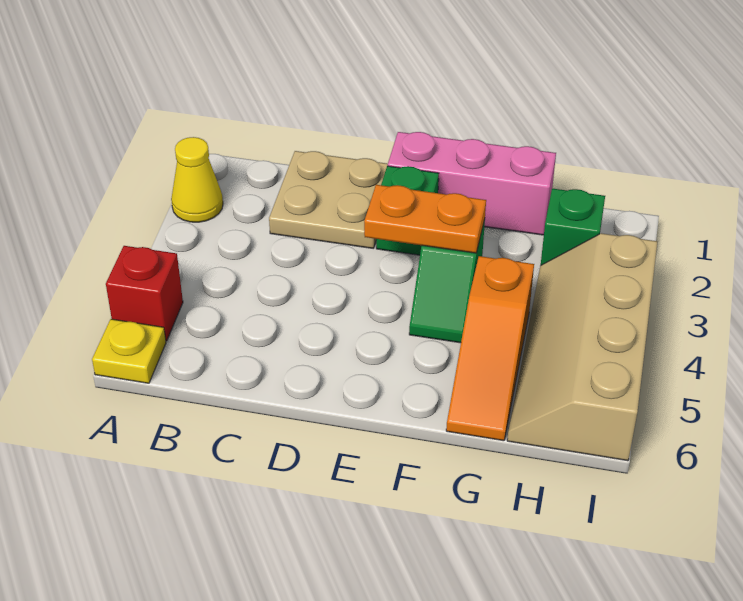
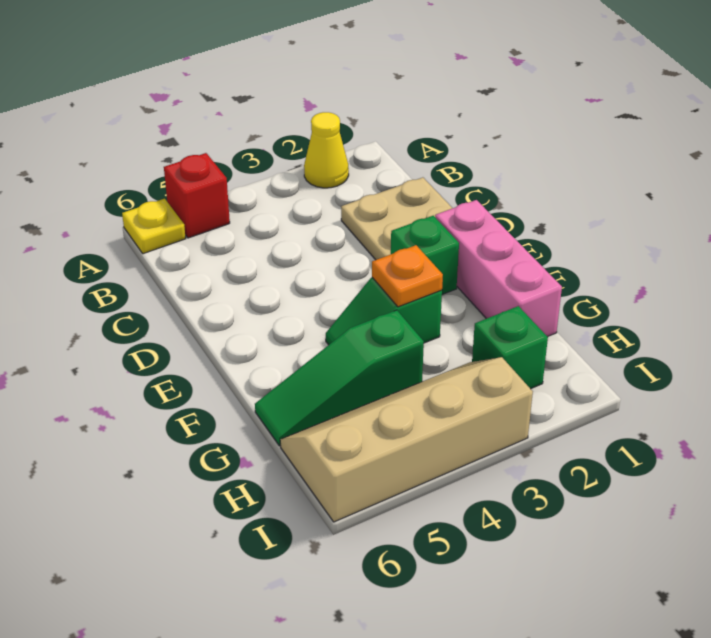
orange 1x2 plate [364,185,486,253] -> orange 1x1 plate [372,245,443,307]
orange 1x3 slope [446,256,534,441] -> green 1x3 slope [255,310,424,446]

